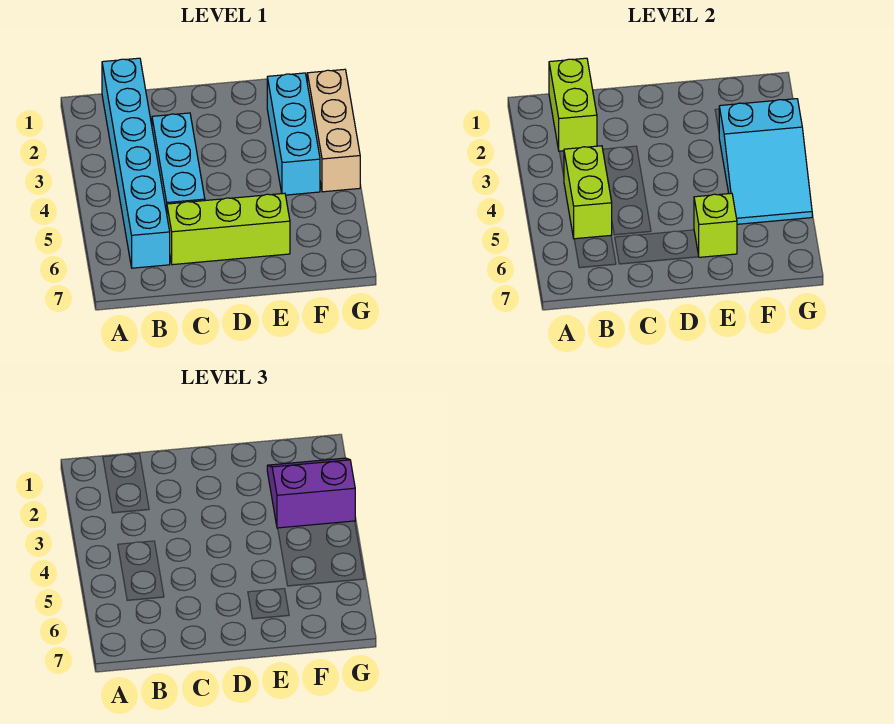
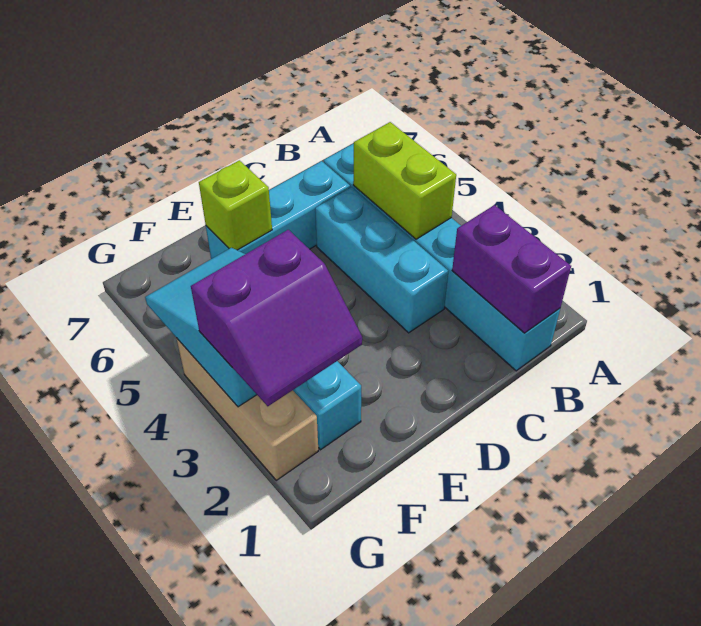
lime 1x2 brick [549,58,597,151] -> purple 1x2 brick [452,205,571,333]
lime 1x3 brick [167,193,290,265] -> cyan 1x3 brick [206,161,350,259]

